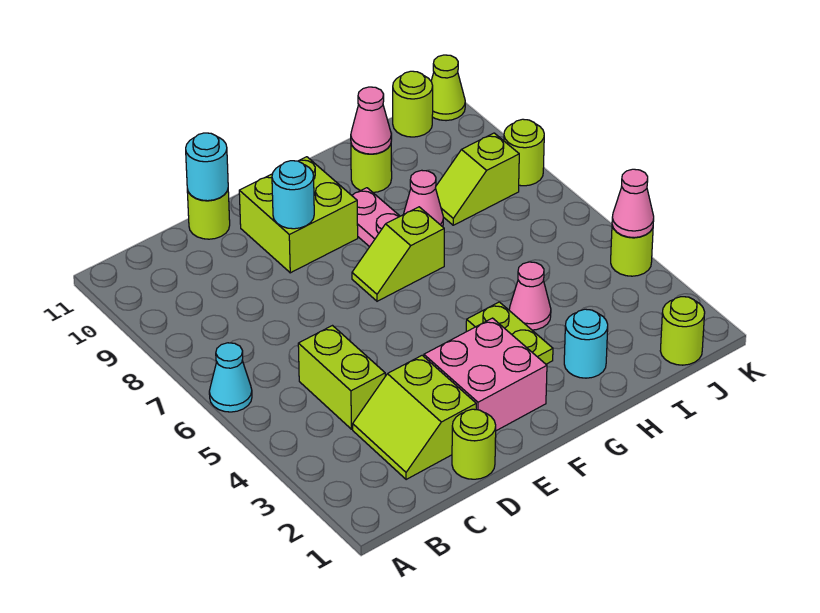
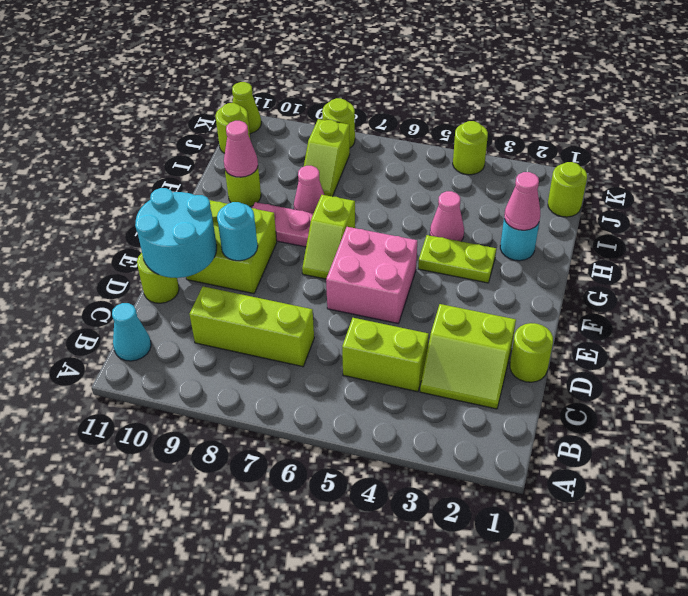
cyan 1x1 cone [209,343,252,412] -> cyan 1x1 cone moved to [112,303,151,361]
none -> lime 1x3 brick [189,286,314,367]
cyan 1x1 round brick [186,133,228,201] -> cyan 2x2 round brick [135,188,217,278]
pink 2x2 brick [424,318,547,431] -> pink 2x2 brick moved to [326,227,417,324]
pink 1x1 cone [612,169,654,238] -> pink 1x1 cone moved to [504,172,540,230]

